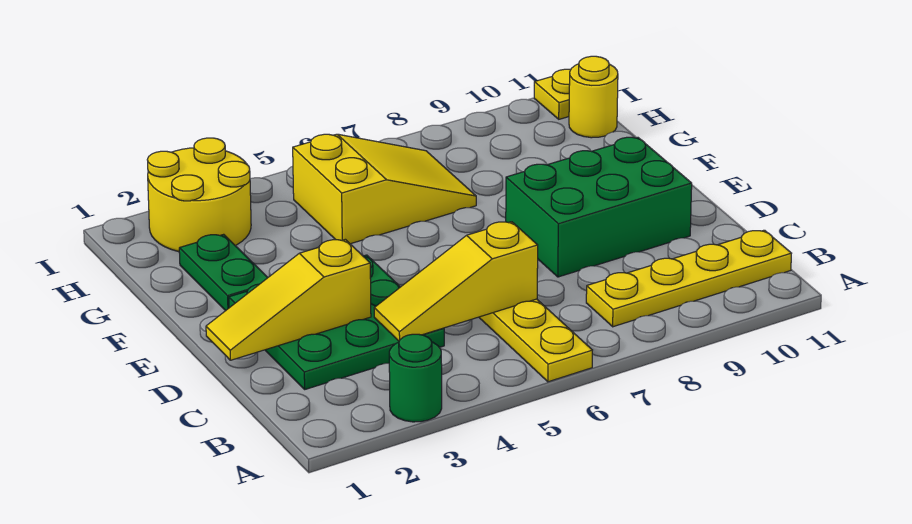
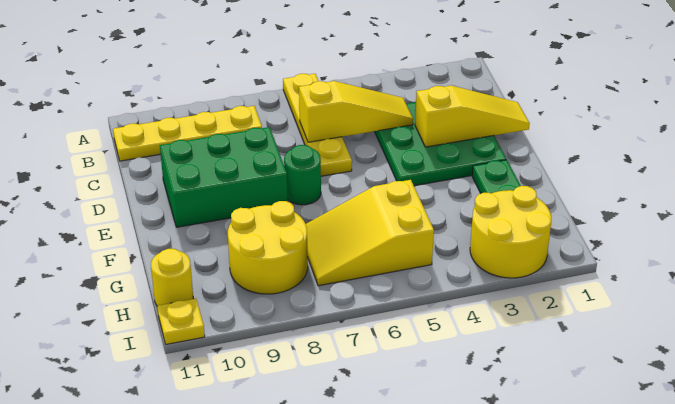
green 1x1 round brick [389,334,442,422] -> green 1x1 round brick moved to [284,145,321,205]
none -> yellow 2x2 round brick [228,201,308,294]

